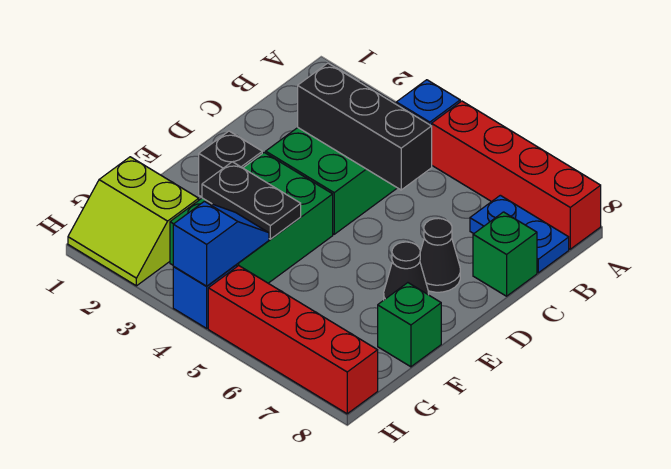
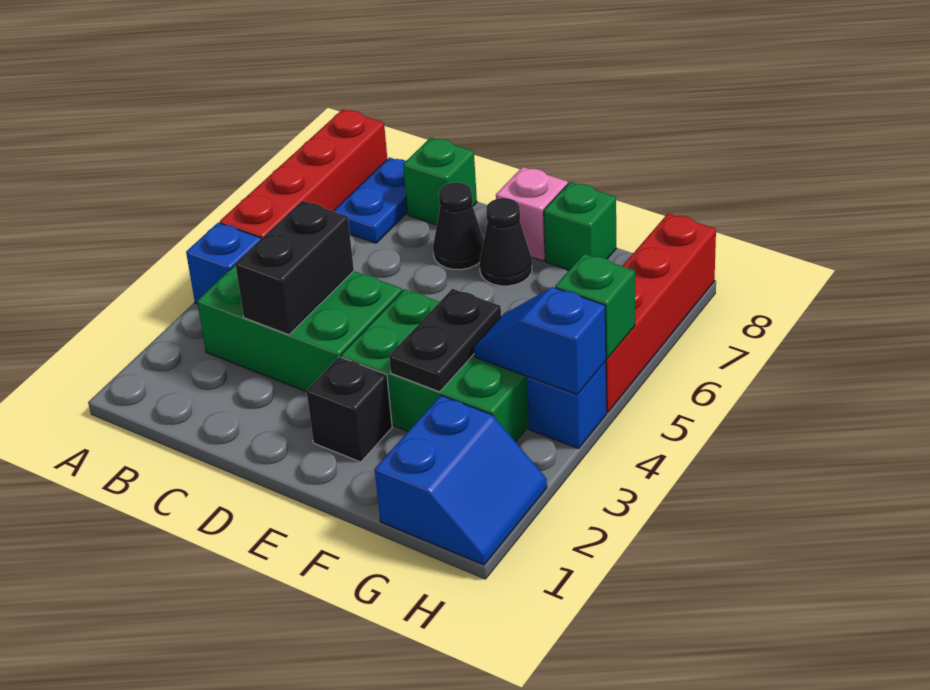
black 1x3 brick [298,63,432,190] -> black 1x2 brick [235,201,354,335]
none -> pink 1x1 brick [496,167,568,261]
lime 2x2 slope [68,157,199,286] -> blue 2x2 slope [375,395,547,565]
none -> green 1x1 brick [555,254,635,359]

